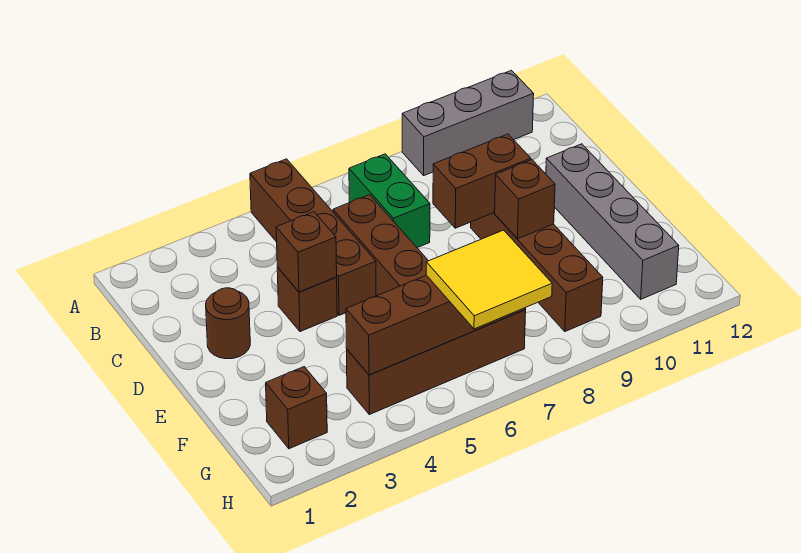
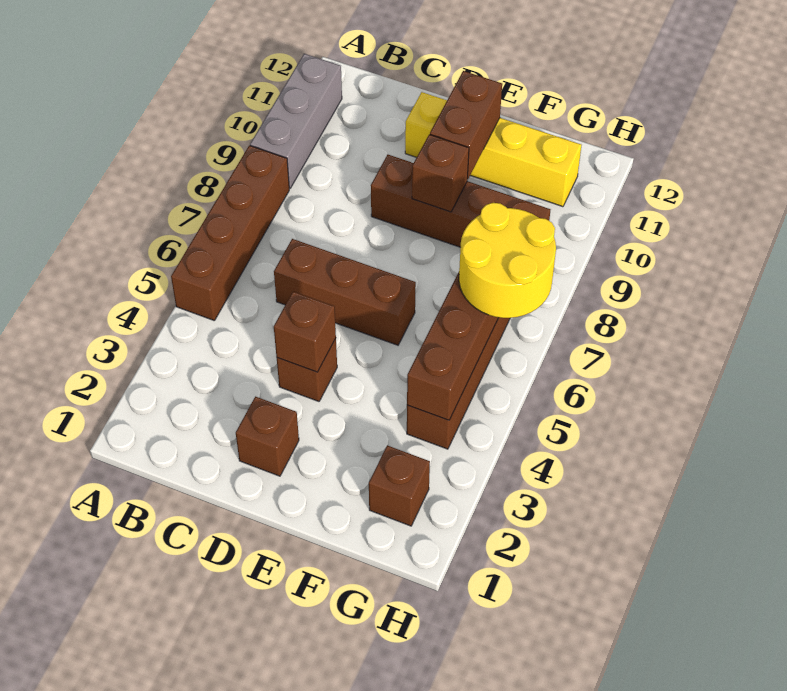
brown 1x4 brick [250,159,376,315] -> brown 1x4 brick turned to [171,145,289,320]
green 1x2 brick [349,154,430,248] -> none
brown 1x1 round brick [206,288,250,359] -> brown 1x1 brick [236,397,299,476]
brown 1x2 brick [433,134,531,228] -> brown 1x2 brick moved to [430,71,502,179]
grey 1x4 brick [546,144,679,299] -> yellow 1x4 brick [405,92,582,207]
yellow 2x2 tile [426,230,552,329] -> yellow 2x2 round brick [459,203,556,318]

